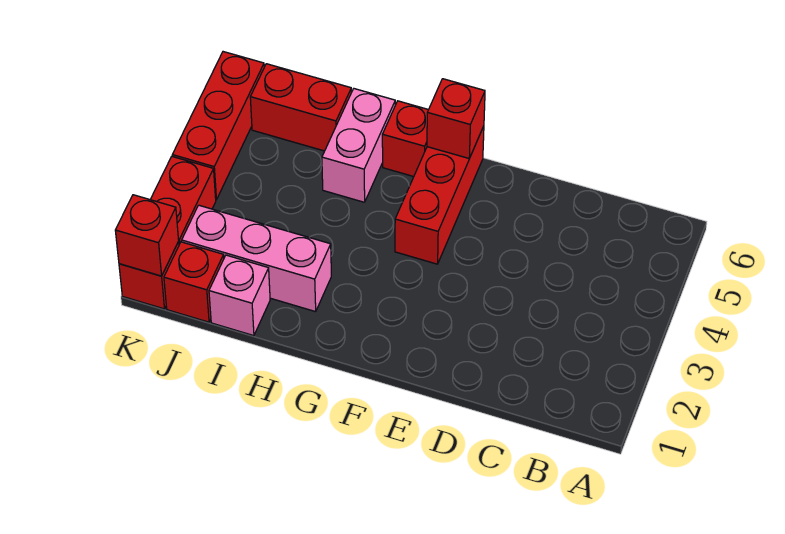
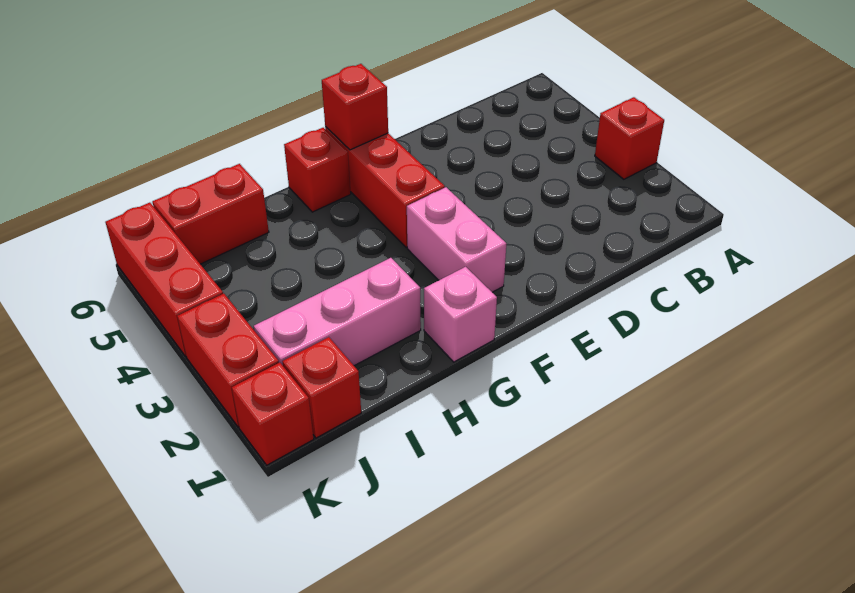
pink 1x2 brick [322,89,395,202] -> pink 1x2 brick moved to [407,187,506,292]
pink 1x1 brick [209,255,270,336] -> pink 1x1 brick moved to [424,267,497,362]
red 1x1 brick [115,195,179,276] -> red 1x1 brick moved to [595,97,664,179]

